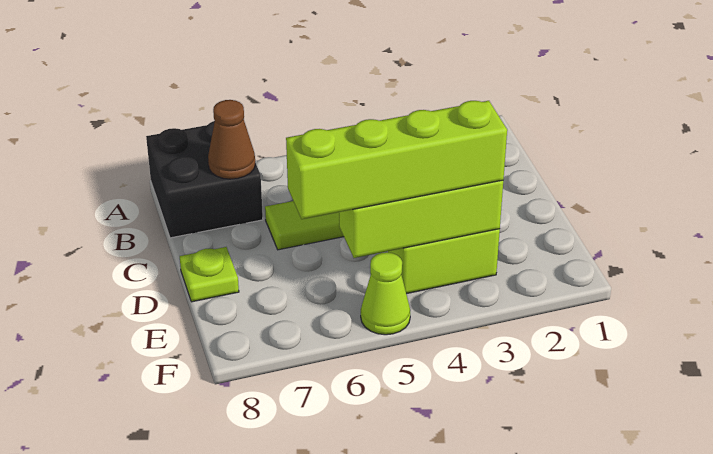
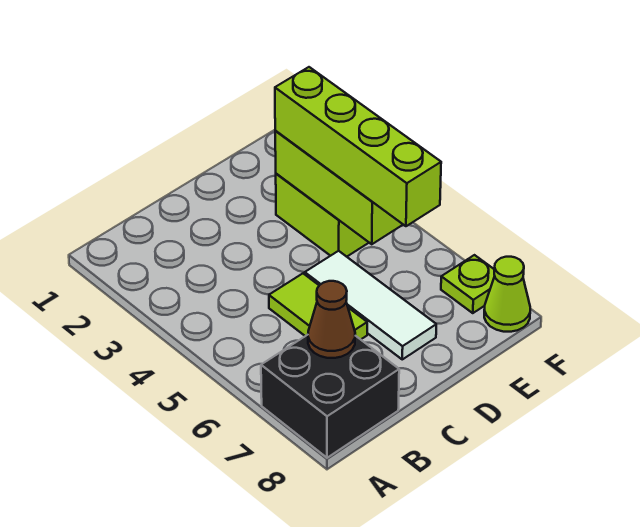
none -> white 1x3 tile [305,251,436,359]
lime 1x1 plate [180,247,239,302] -> lime 1x1 plate moved to [441,255,495,313]
lime 1x1 cone [361,252,410,335] -> lime 1x1 cone moved to [484,257,530,332]

